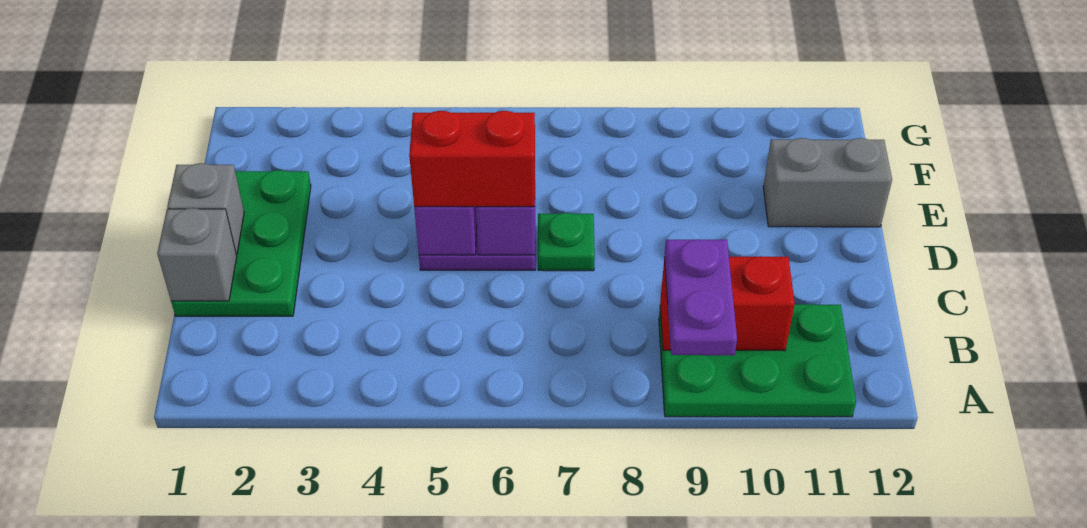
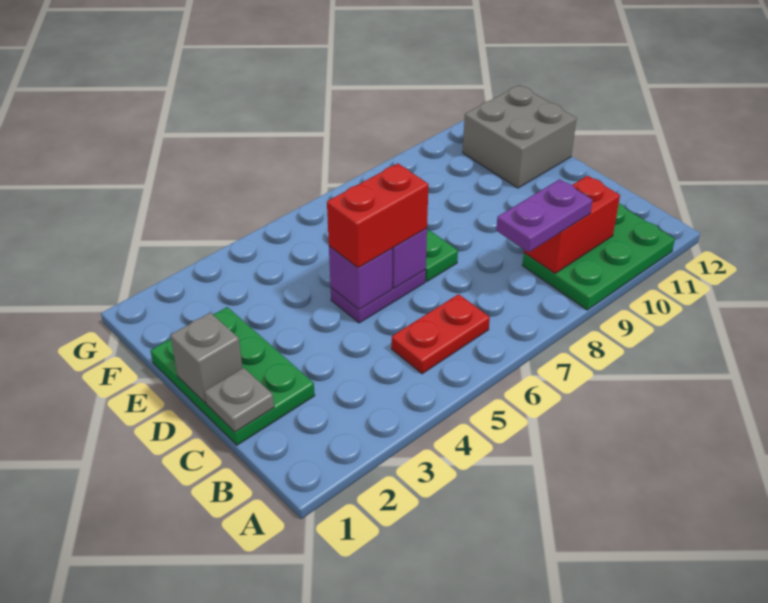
purple 1x2 plate [665,239,737,355] -> purple 1x2 plate turned to [496,179,592,252]
none -> red 1x2 plate [391,294,490,374]
grey 1x1 brick [157,208,237,301] -> grey 1x1 plate [204,368,274,432]
grey 1x2 brick [763,138,892,227] -> grey 2x2 brick [463,85,577,188]

